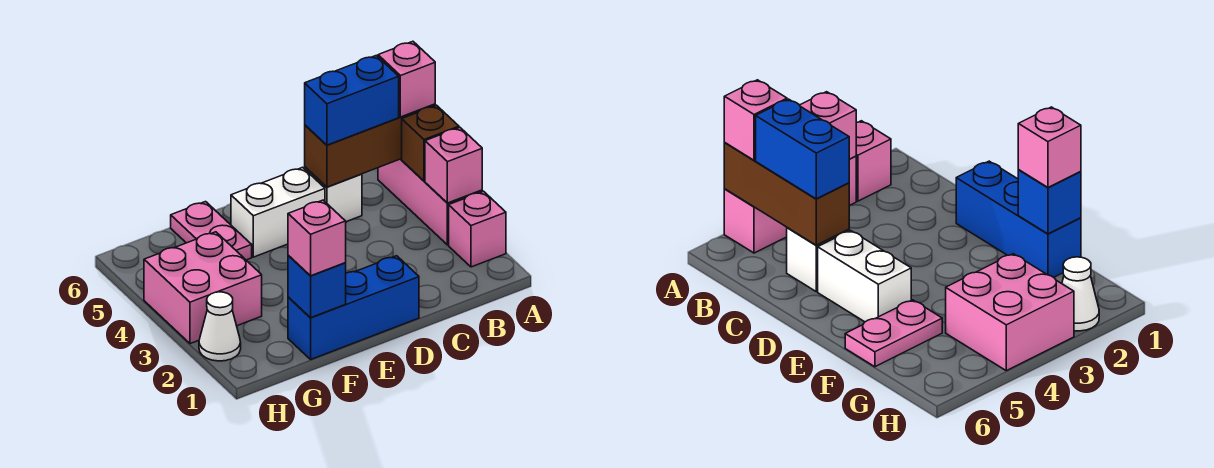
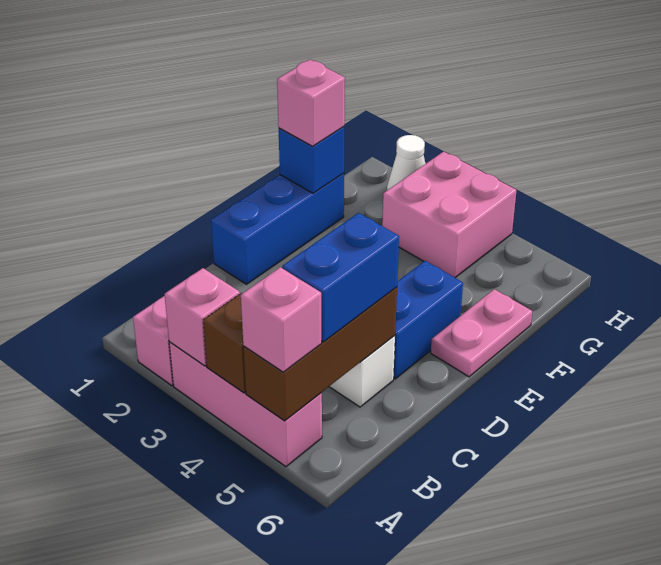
white 1x2 brick [231,167,325,257] -> blue 1x2 brick [394,261,463,379]
pink 1x2 plate [171,202,252,260] -> pink 1x2 plate turned to [431,289,532,377]

